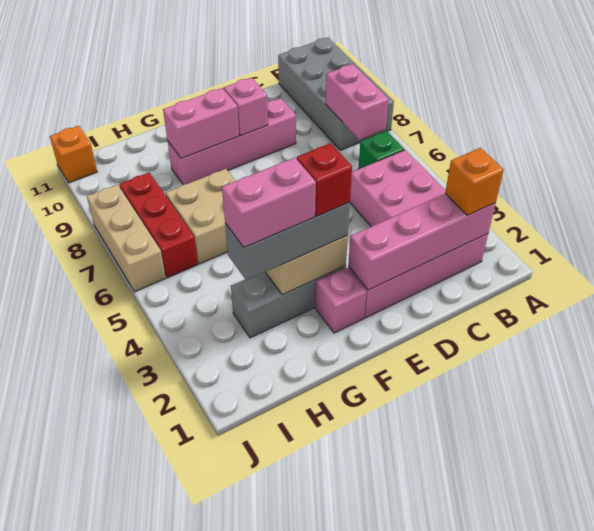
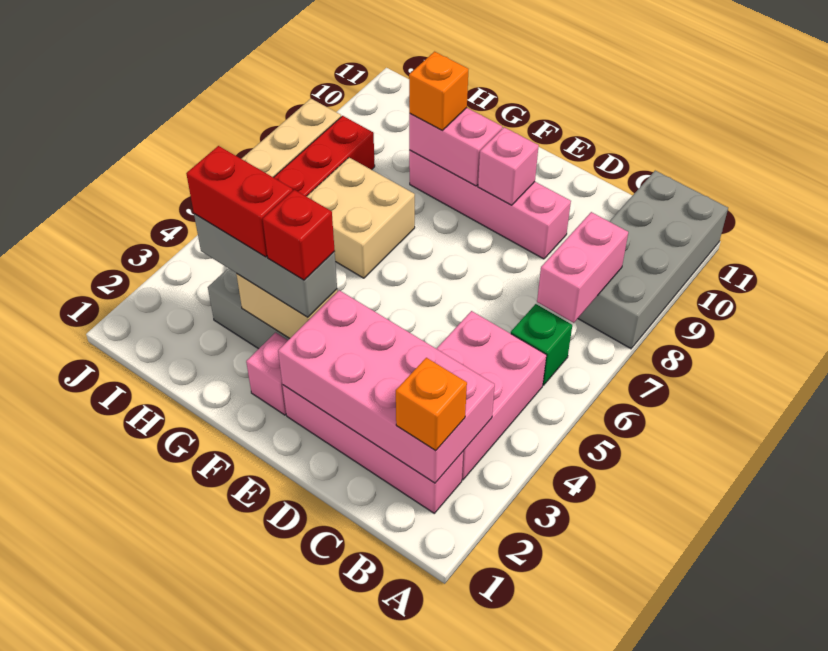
pink 1x4 brick [348,194,496,290] -> pink 2x4 brick [278,290,495,483]
pink 1x2 brick [222,158,316,248] -> red 1x2 brick [186,146,293,257]
orange 1x1 brick [50,126,97,183] -> orange 1x1 brick moved to [409,52,468,130]

